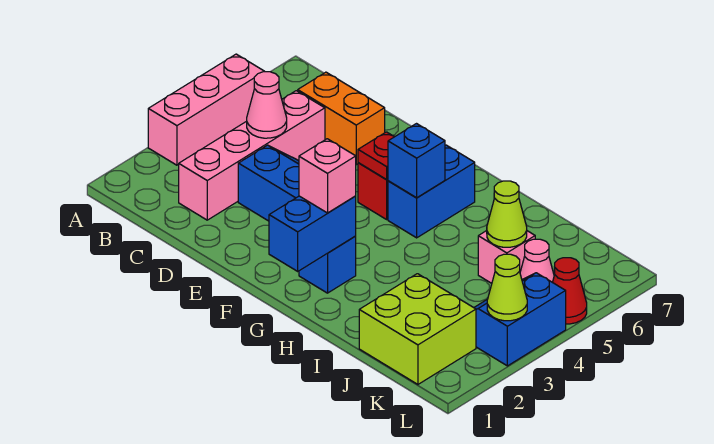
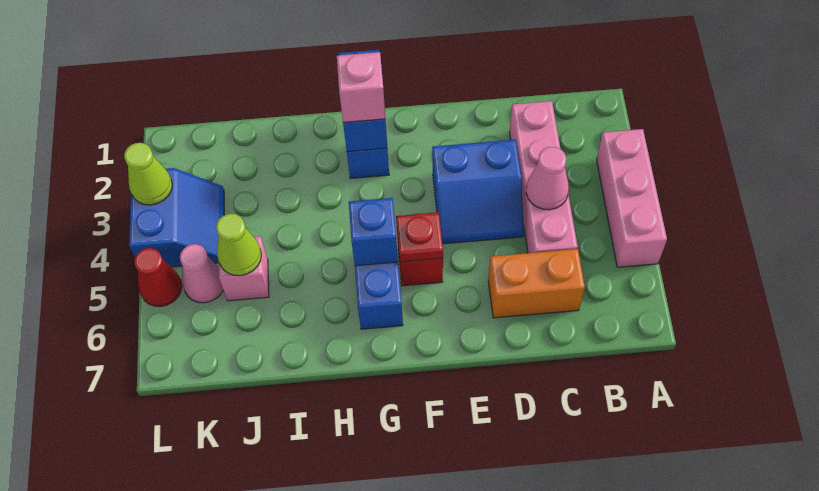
lime 2x2 brick [359,274,476,384] -> none

